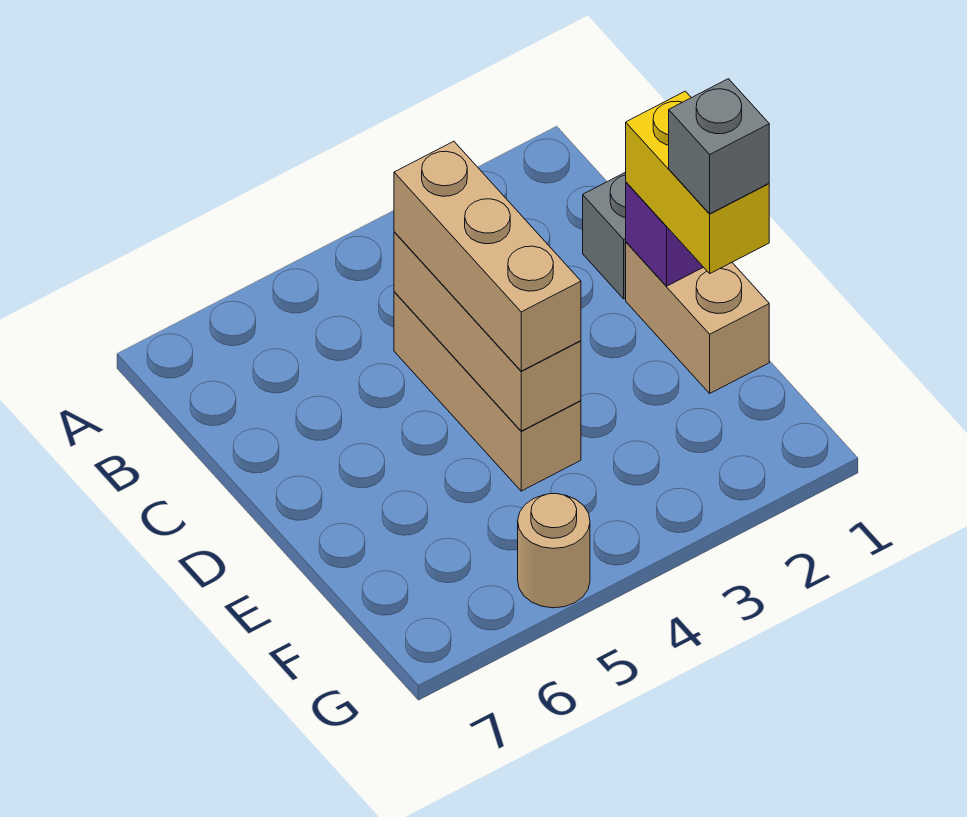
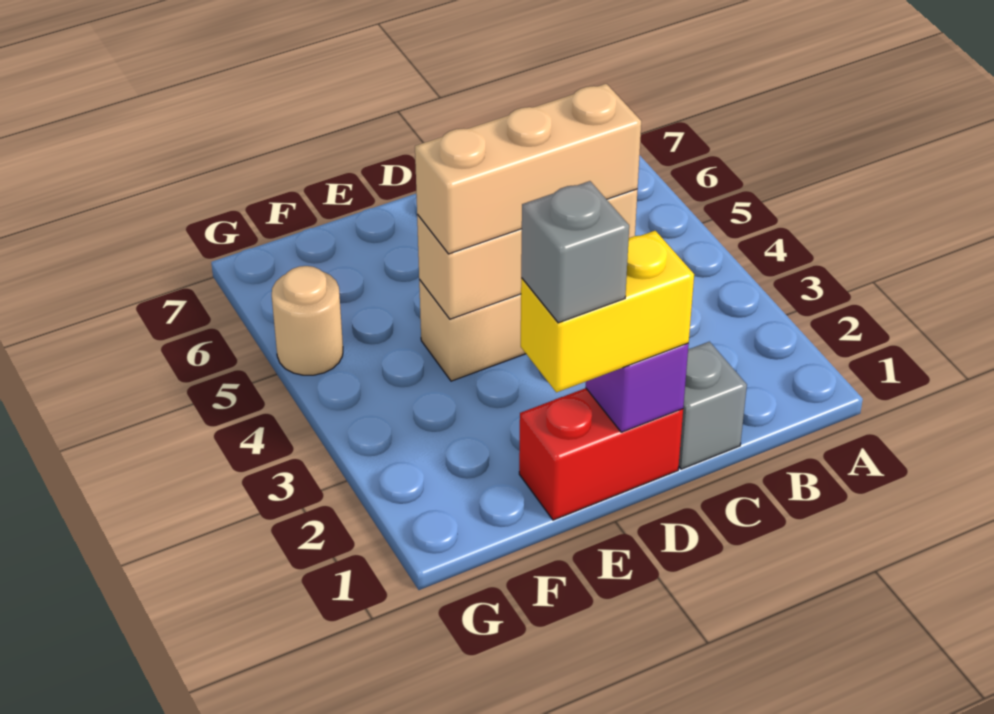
tan 1x2 brick [626,242,769,393] -> red 1x2 brick [519,388,683,520]

